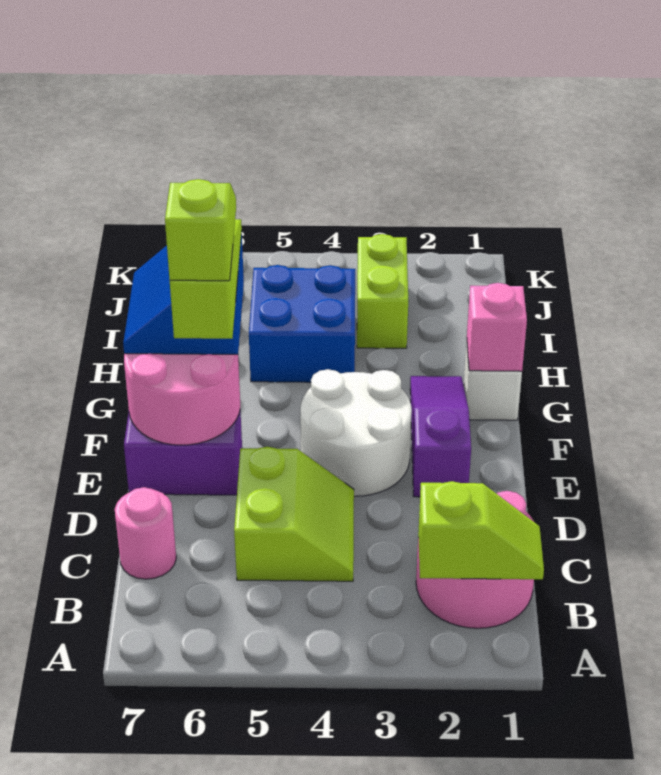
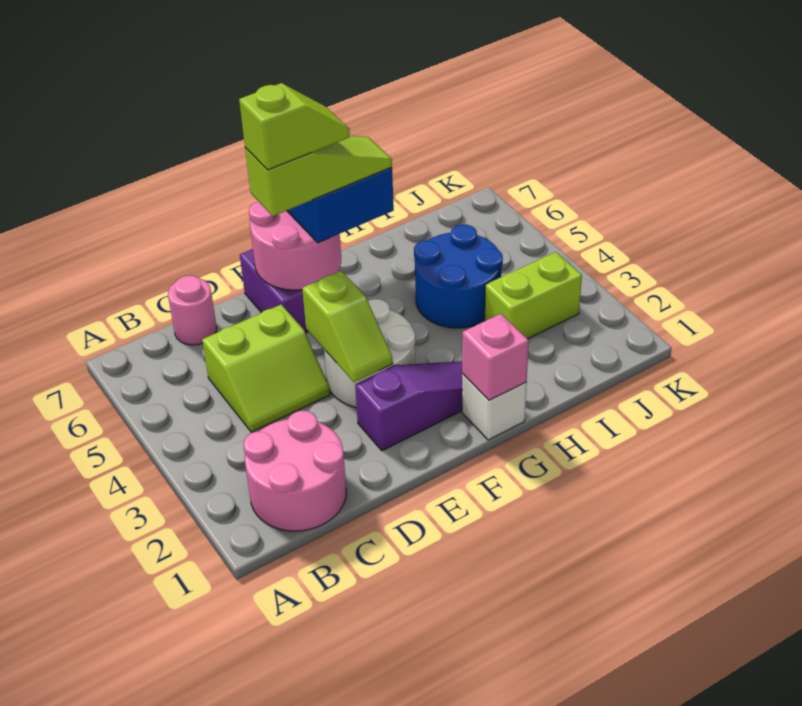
lime 1x2 slope [418,481,544,579] -> lime 1x2 slope moved to [302,271,393,382]
blue 2x2 brick [249,265,355,382] -> blue 2x2 round brick [414,225,503,328]

